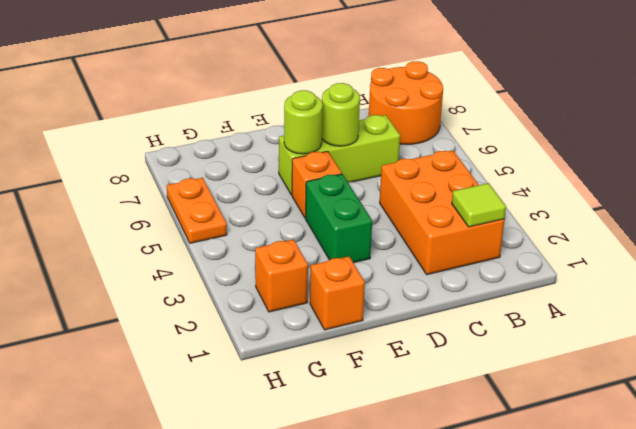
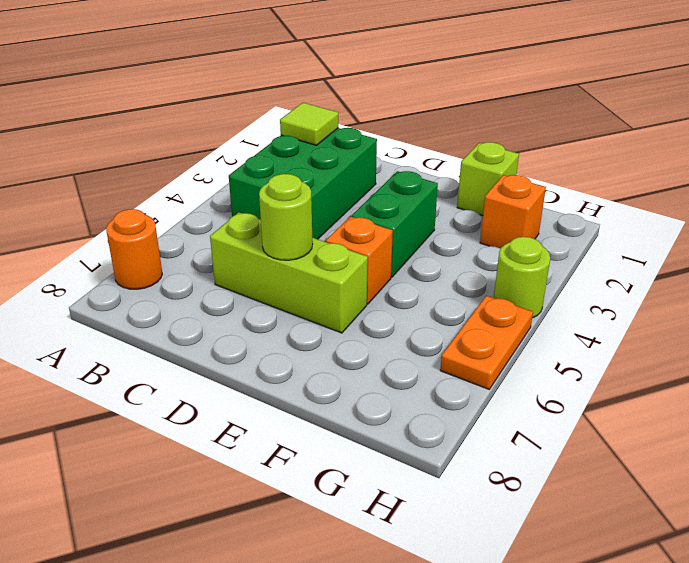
orange 2x2 round brick [369,61,443,144] -> orange 1x1 round brick [106,209,162,289]
orange 2x3 brick [380,150,505,275] -> green 2x3 brick [229,128,377,239]
lime 1x1 round brick [284,90,323,154] -> lime 1x1 round brick moved to [494,237,550,318]
orange 1x1 brick [310,256,365,330] -> lime 1x1 brick [457,142,519,215]

